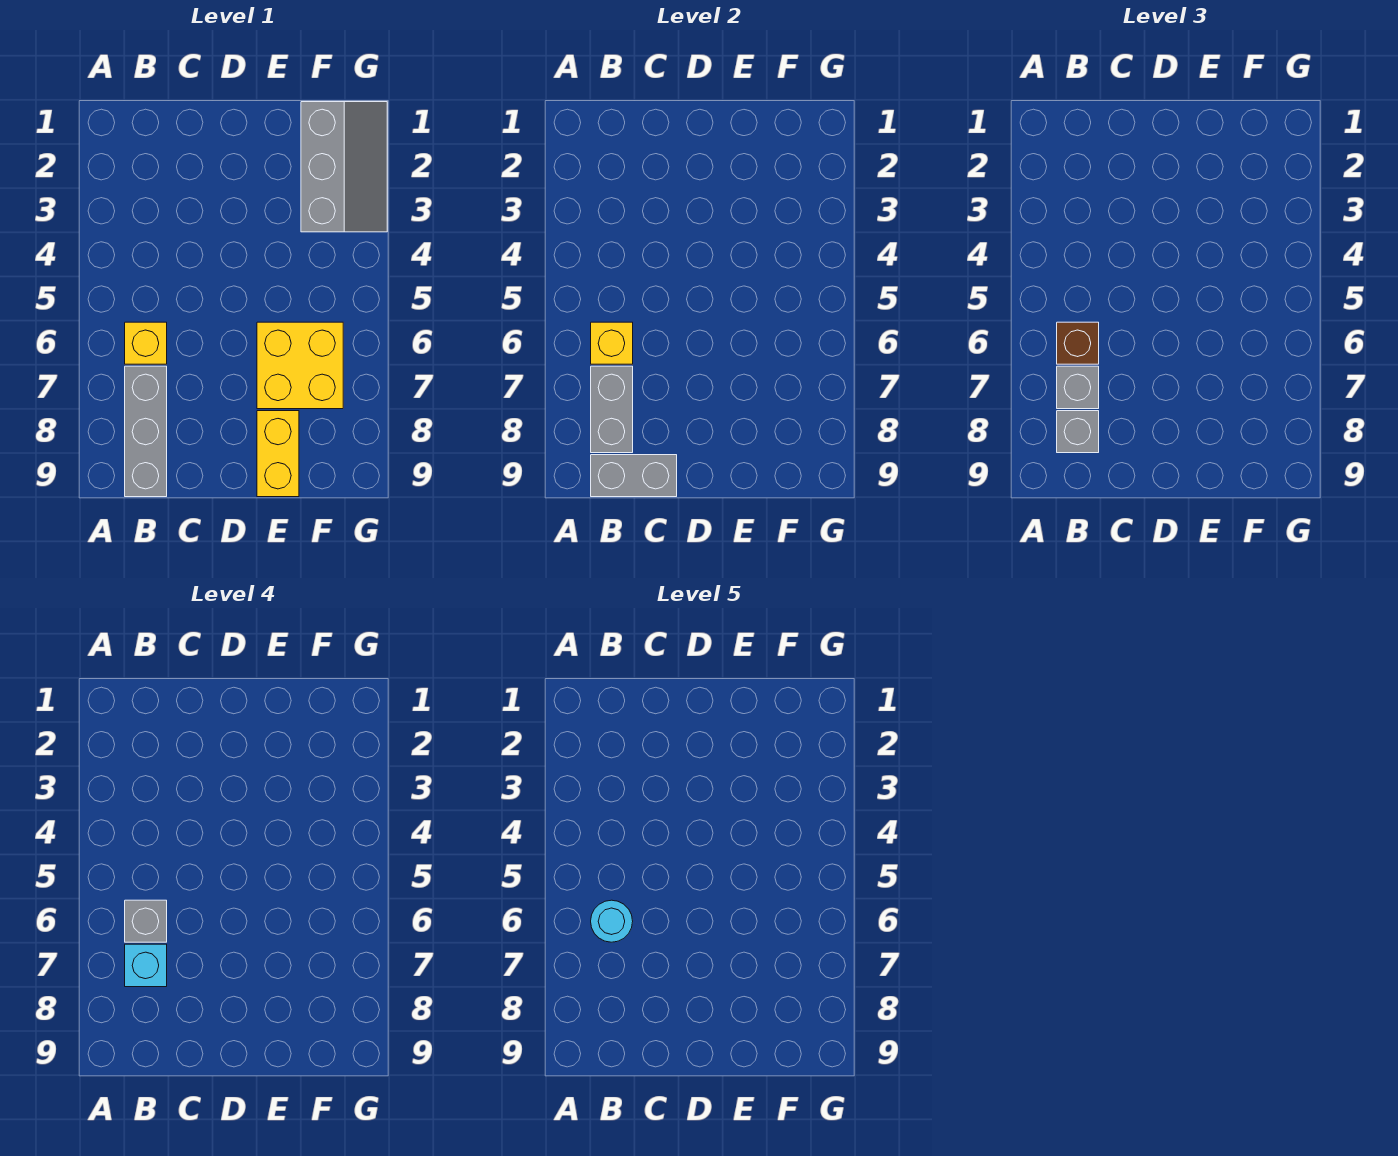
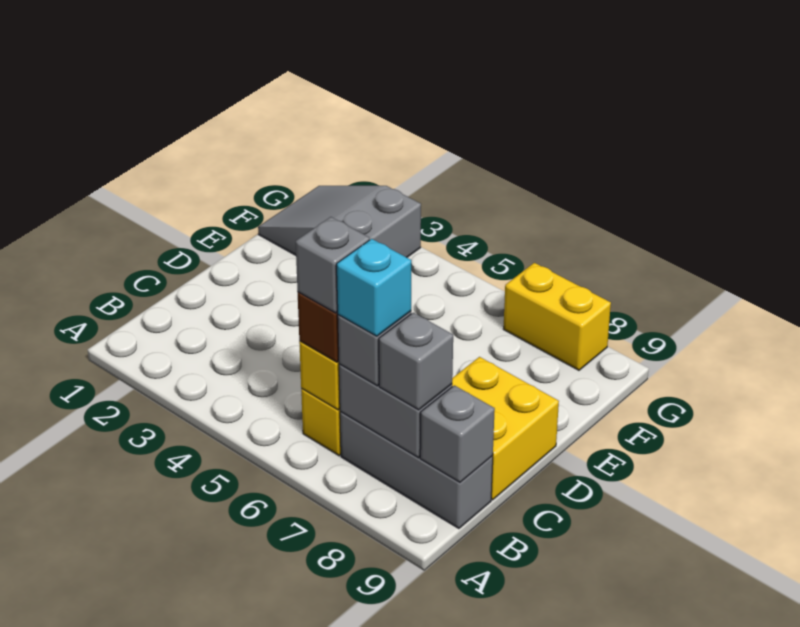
cyan 1x1 round brick [591,900,633,942] -> none
grey 1x2 brick [591,455,677,497] -> grey 1x1 brick [420,385,495,482]
yellow 2x2 brick [257,322,343,409] -> yellow 2x2 brick moved to [452,357,559,500]
yellow 1x2 brick [257,411,299,497] -> yellow 1x2 brick moved to [504,263,611,370]
grey 2x3 slope [301,102,387,232] -> grey 2x3 slope turned to [258,186,421,257]

